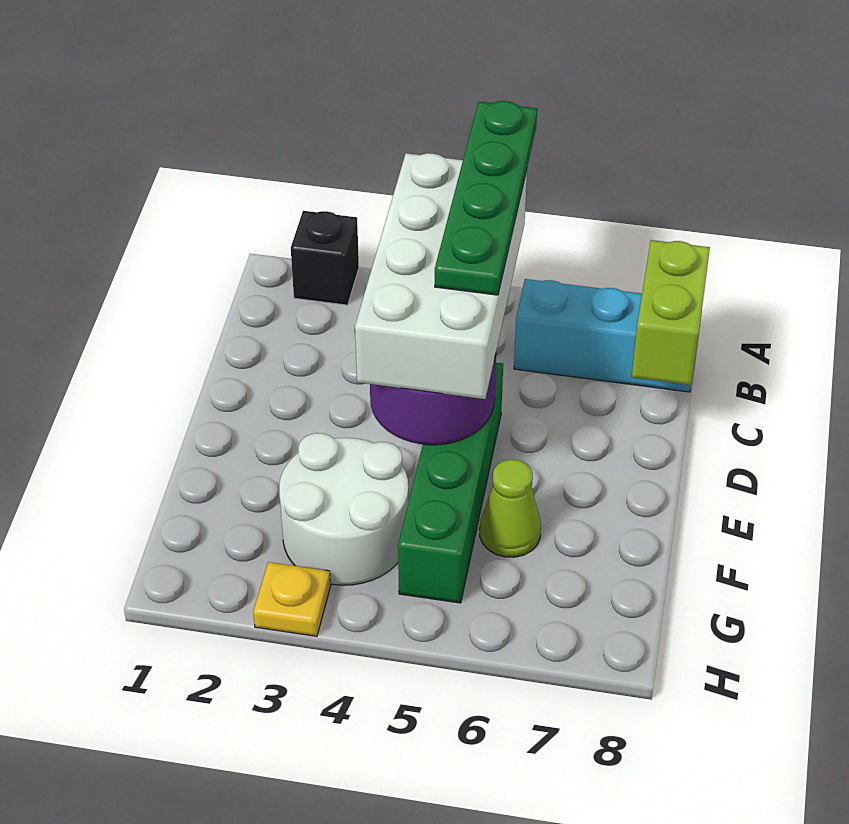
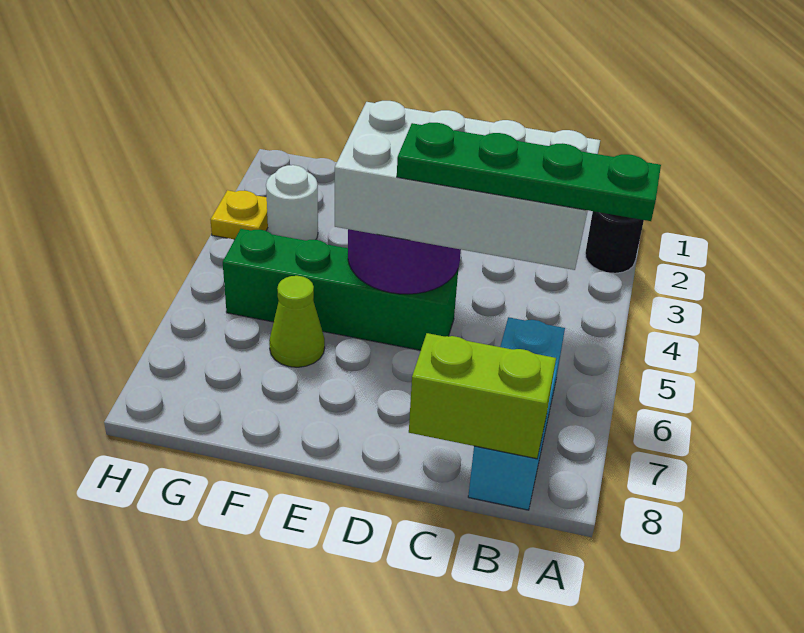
black 1x1 brick [291,211,359,305] -> black 1x1 round brick [585,211,644,273]
white 2x2 round brick [279,433,408,585] -> white 1x1 round brick [266,165,318,241]

